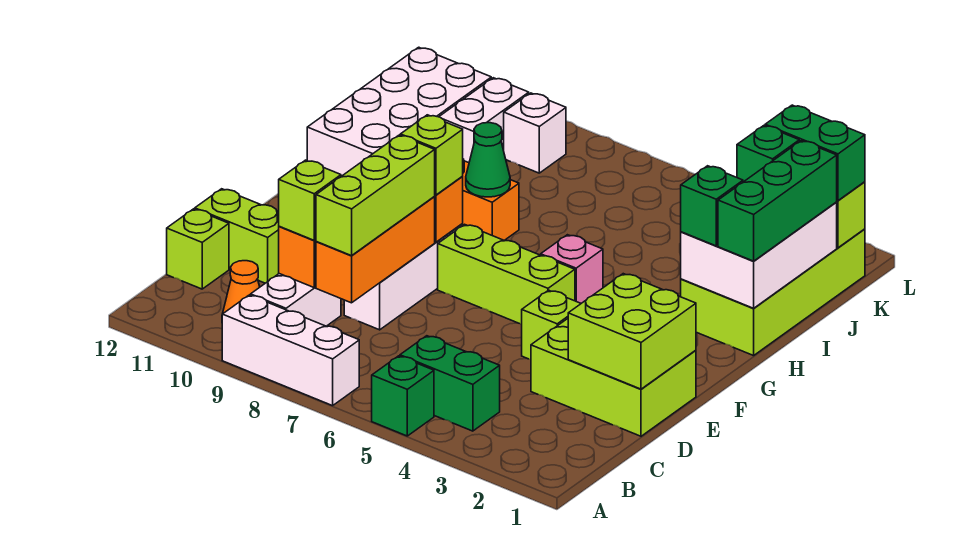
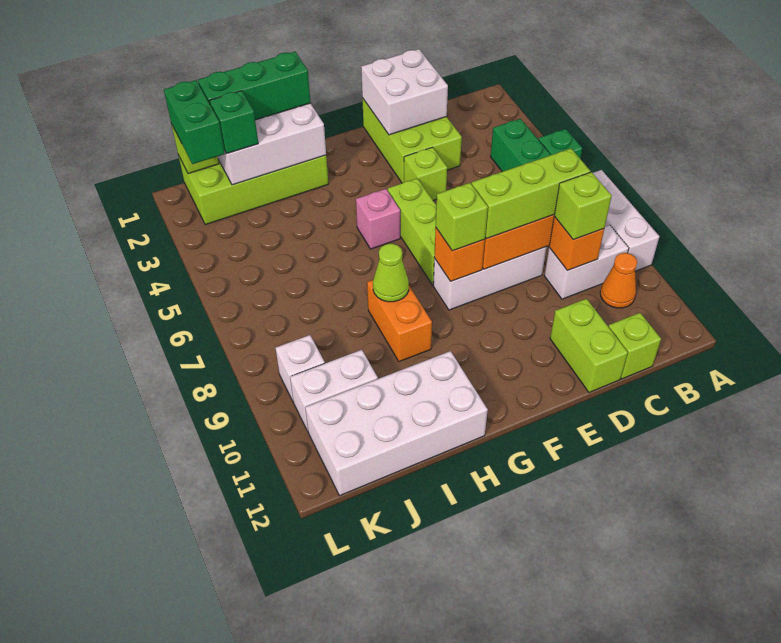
lime 2x2 brick [568,274,696,389] -> white 2x2 brick [361,49,448,135]
green 1x1 brick [681,166,743,246] -> none
green 1x1 cone [466,123,510,197] -> lime 1x1 cone [373,244,409,302]

